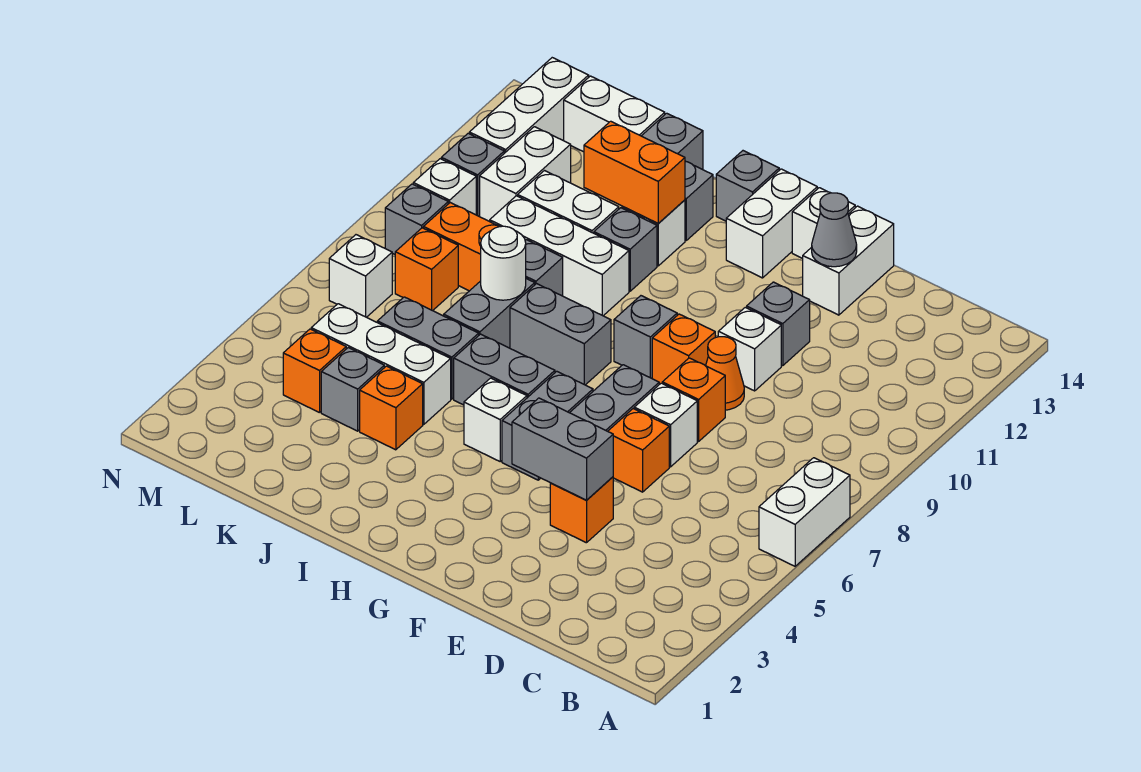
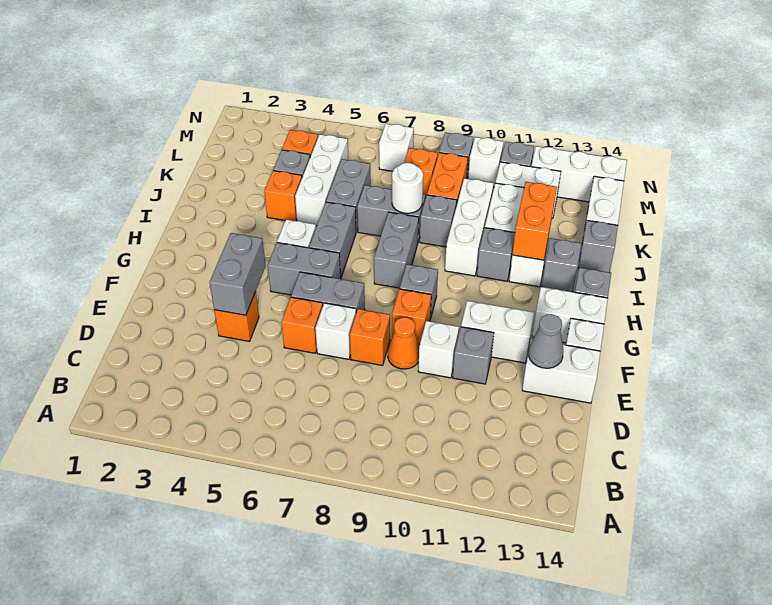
white 1x2 brick [759,458,850,566] -> white 1x2 brick moved to [461,301,534,363]

